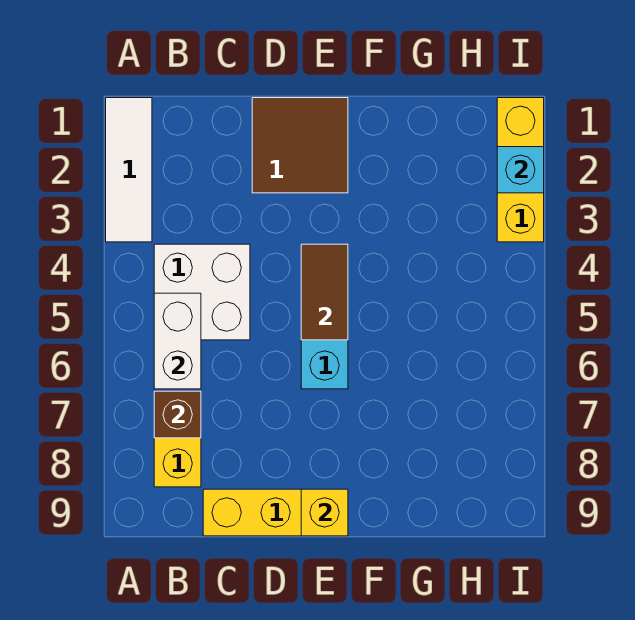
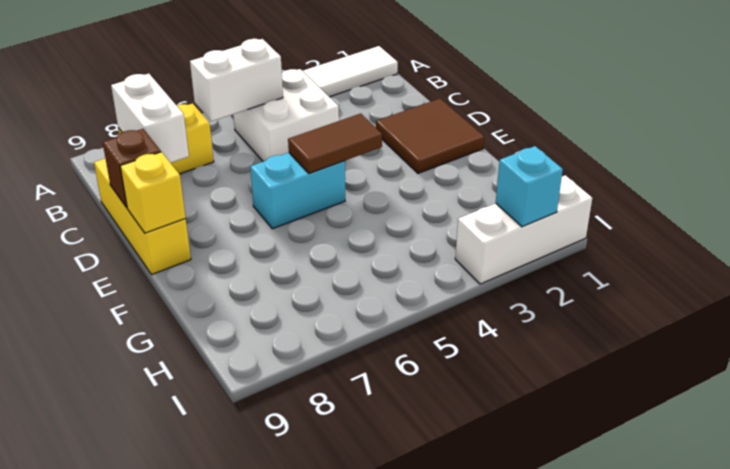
brown 1x1 brick [154,391,201,438] -> brown 1x1 brick moved to [103,129,161,207]
none -> white 1x2 brick [111,74,189,163]
yellow 1x3 brick [497,98,544,242] -> white 1x3 brick [455,175,592,284]

